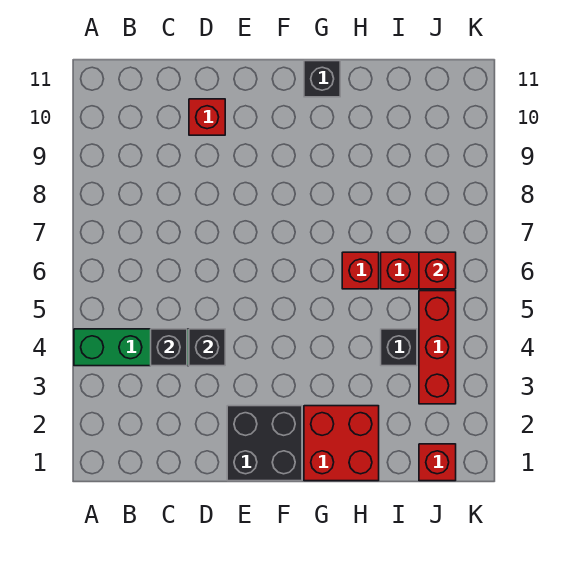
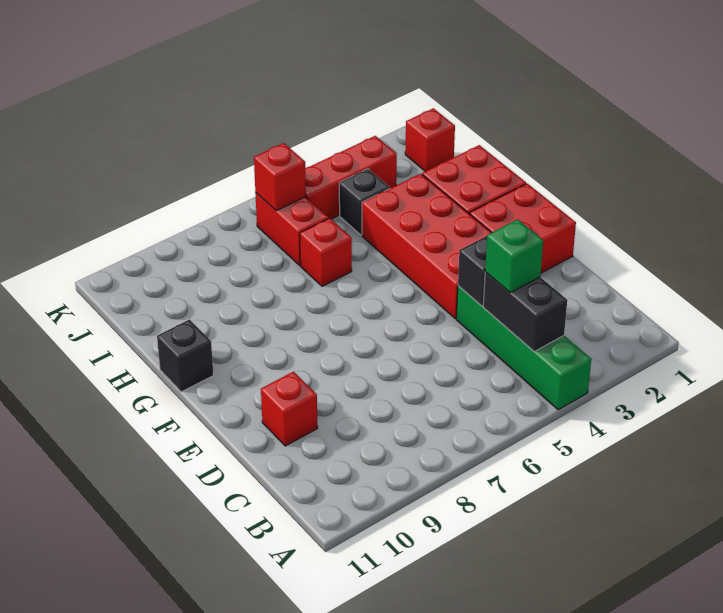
black 1x1 brick [151,329,187,366] -> black 1x2 brick [483,272,567,351]
none -> green 1x1 brick [485,219,543,293]
black 2x2 brick [227,406,302,481] -> red 2x2 brick [470,183,576,273]
none -> red 2x4 brick [362,174,492,319]

